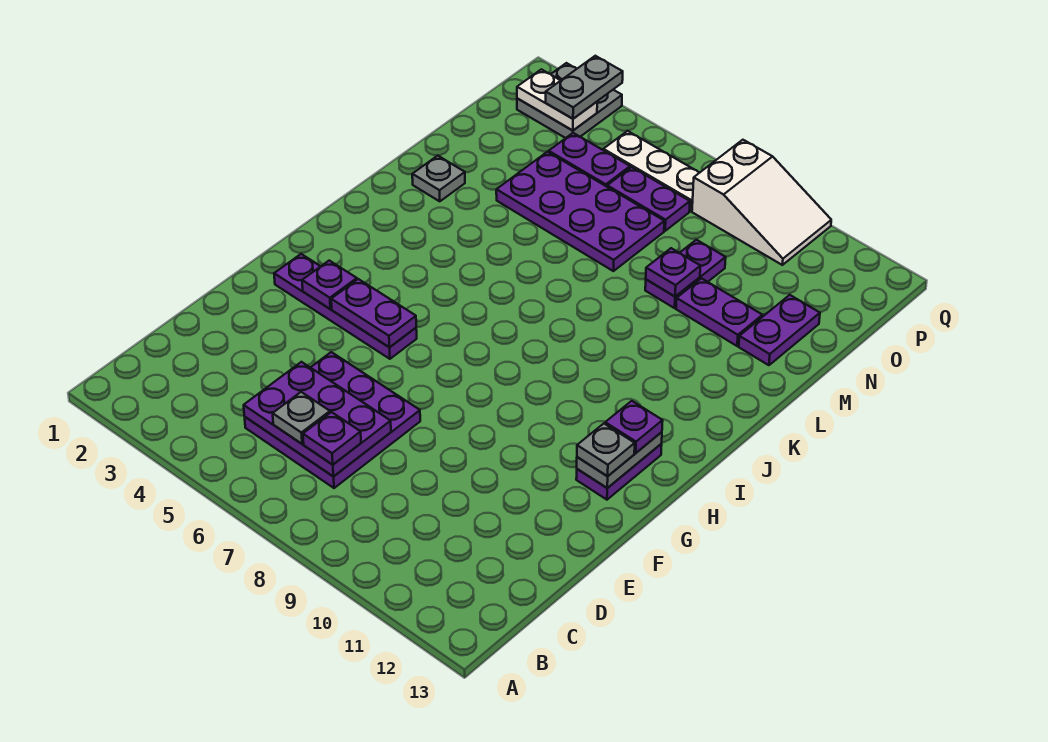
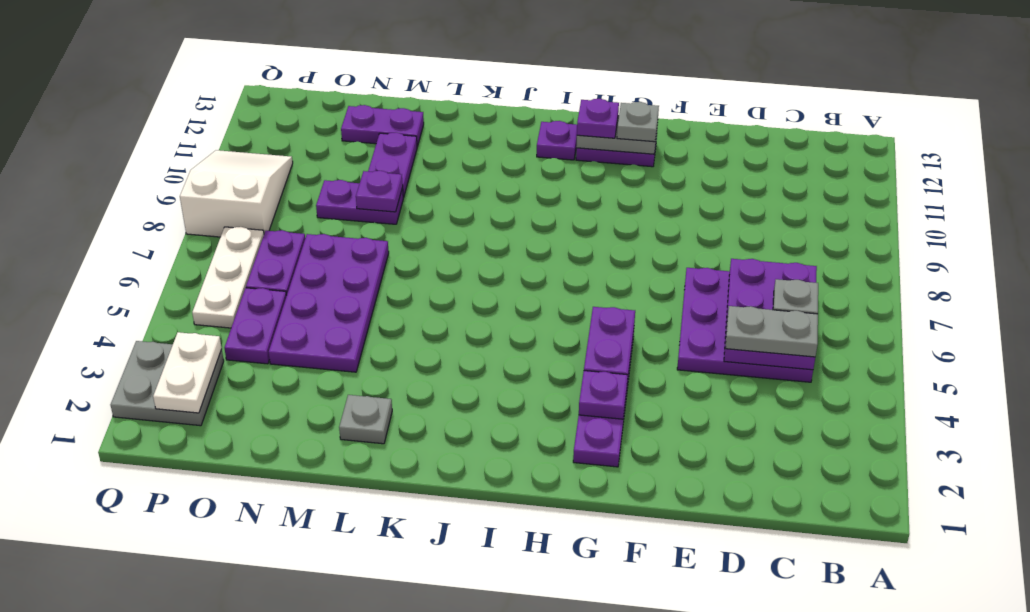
purple 1x1 plate [303,412,361,465] -> purple 1x1 plate moved to [537,121,577,160]
grey 1x2 plate [546,56,623,119] -> grey 1x2 plate moved to [725,306,818,357]

